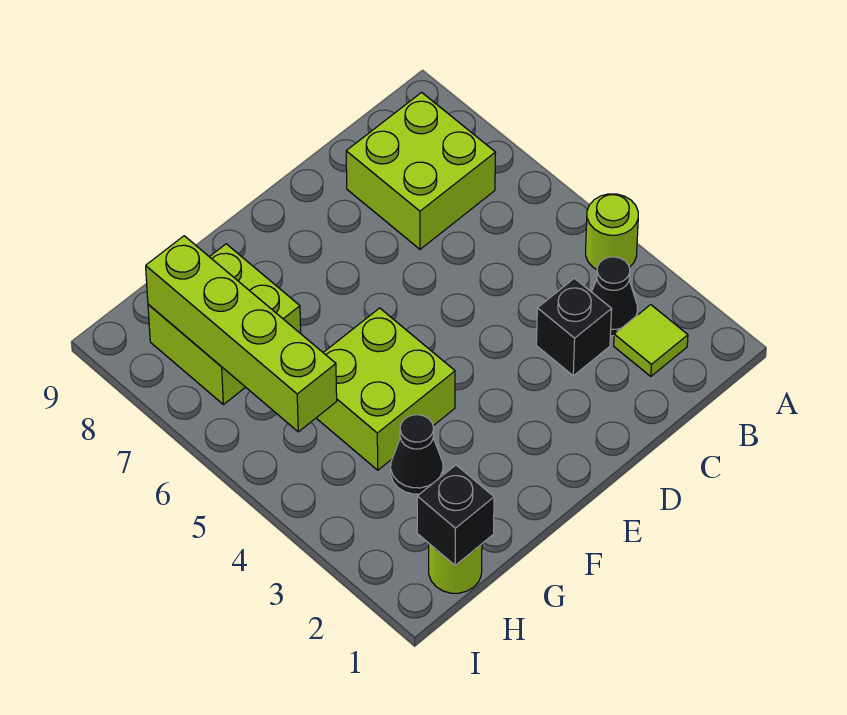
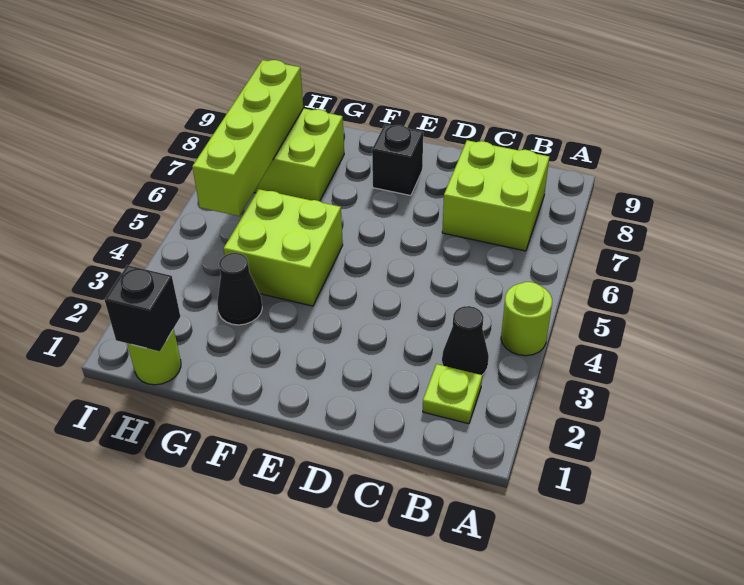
lime 1x1 tile [614,305,688,376] -> lime 1x1 plate [423,364,482,424]
black 1x1 brick [536,278,612,376] -> black 1x1 brick moved to [372,124,423,196]

